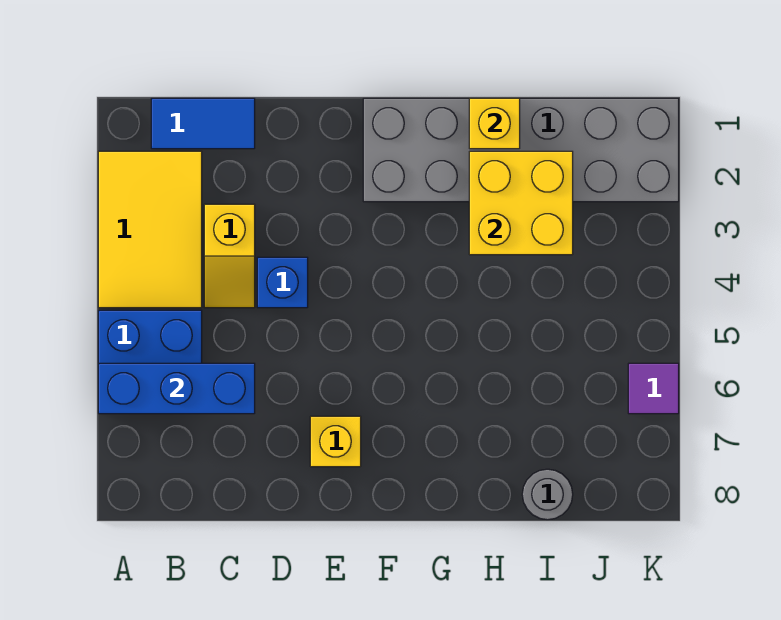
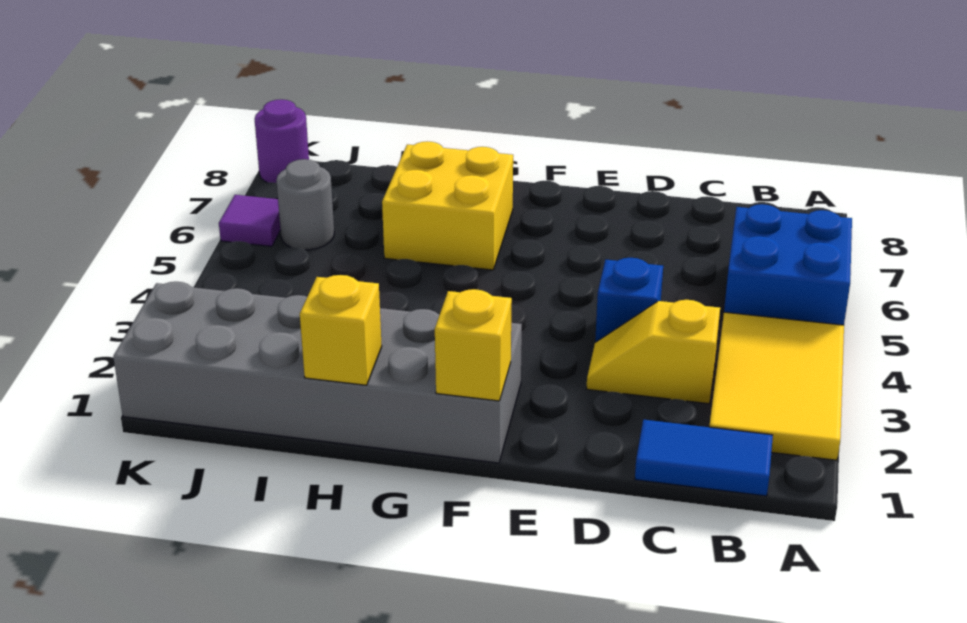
blue 1x3 brick [98,363,255,414] -> none
yellow 1x2 slope [204,204,255,308] -> yellow 1x2 slope turned to [587,300,720,404]
yellow 1x1 brick [310,416,361,467] -> yellow 1x1 brick moved to [435,289,512,401]
yellow 2x2 brick [469,151,573,255] -> yellow 2x2 brick moved to [382,141,513,270]
grey 1x1 round brick [522,469,573,520] -> grey 1x1 round brick moved to [276,159,334,250]
none -> purple 1x1 round brick [255,99,309,183]

